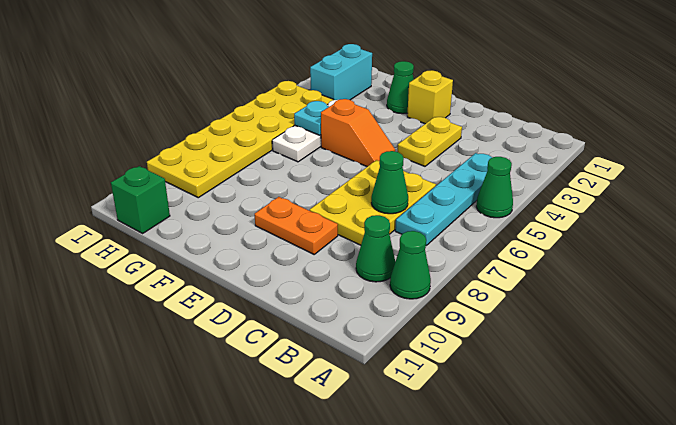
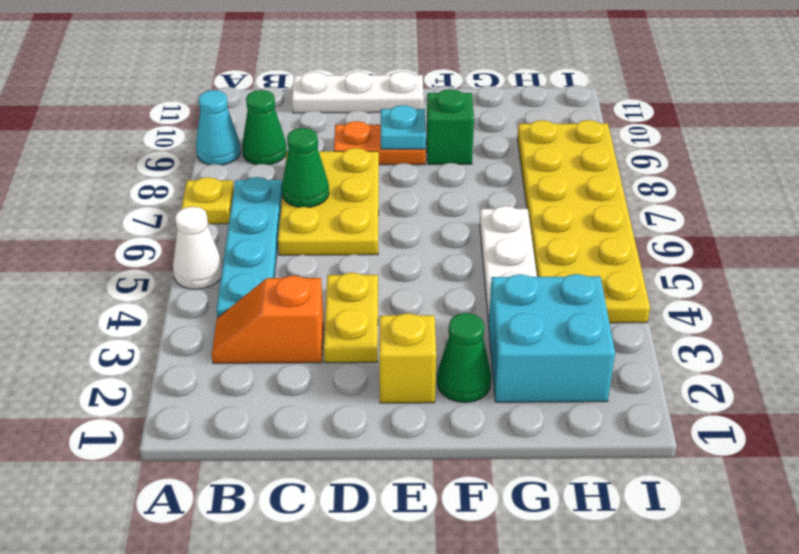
green 1x1 cone [476,157,513,218] -> white 1x1 cone [173,207,223,289]
none -> yellow 1x1 plate [181,177,234,224]
green 1x1 cone [390,231,431,299] -> cyan 1x1 cone [196,90,241,165]
none -> white 1x3 plate [292,71,424,113]
orange 1x2 slope [321,99,395,167] -> orange 1x2 slope moved to [212,276,324,363]
cyan 1x1 plate [294,101,329,135] -> cyan 1x1 plate moved to [381,105,426,149]
cyan 1x2 brick [310,44,372,100] -> cyan 2x2 brick [488,274,615,402]
green 1x1 brick [111,166,170,233] -> green 1x1 brick moved to [427,89,474,164]

